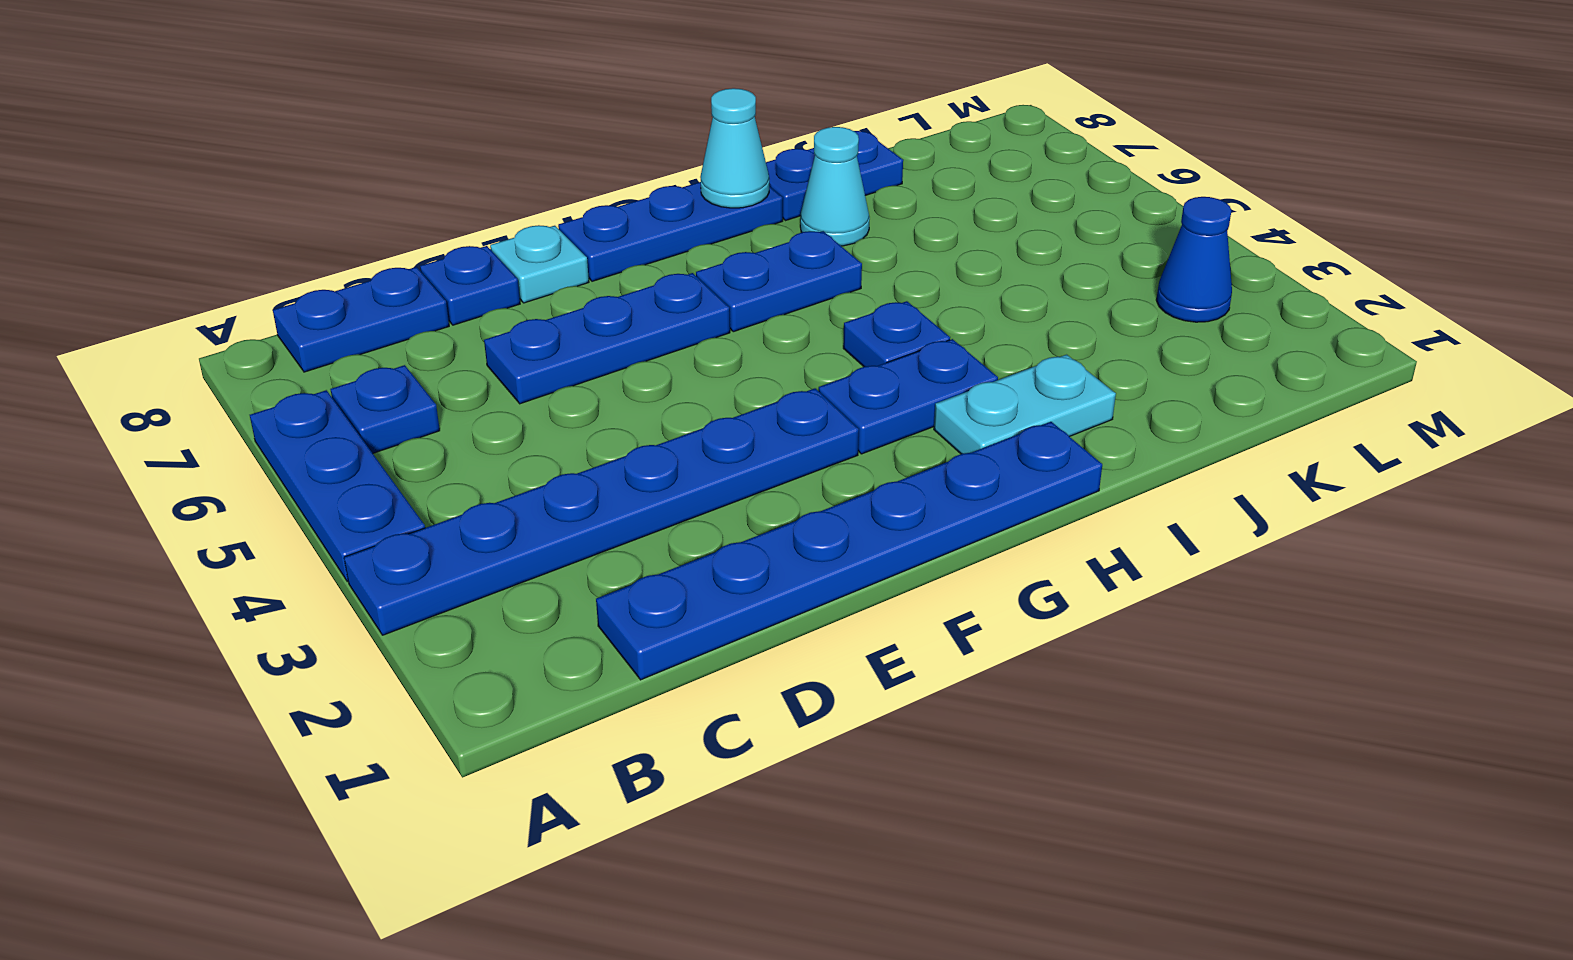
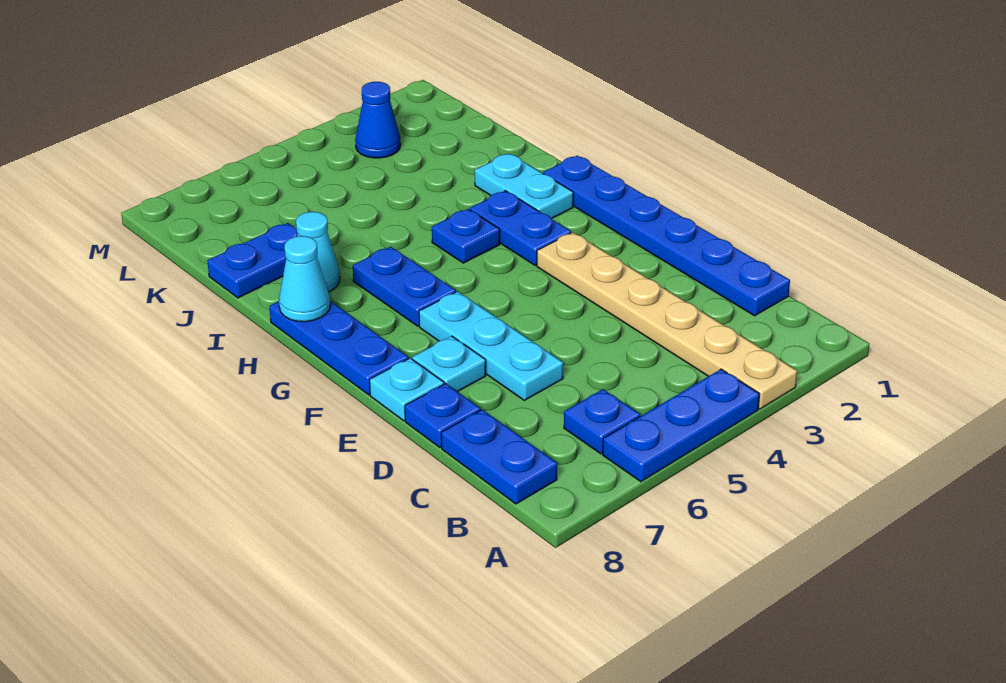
blue 1x6 plate [344,388,859,635] -> tan 1x6 plate [537,232,797,409]
blue 1x3 plate [484,273,730,404] -> cyan 1x3 plate [419,291,563,400]
none -> cyan 1x1 plate [412,336,486,392]
blue 1x2 plate [766,131,903,221] -> blue 1x2 plate turned to [208,223,298,298]

